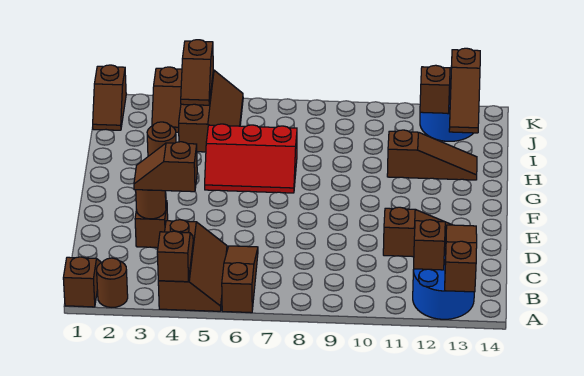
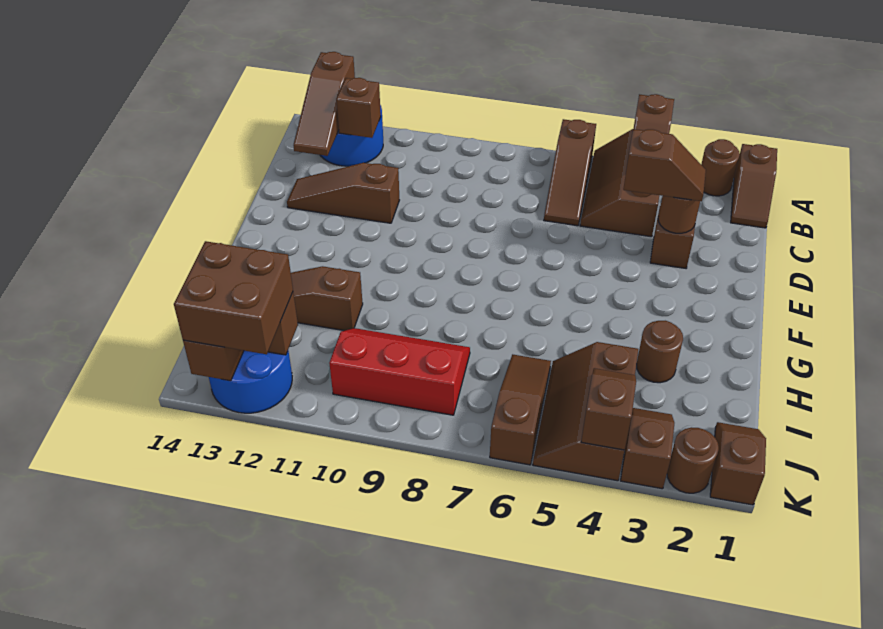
red 2x3 slope [205,124,297,193] -> red 2x3 slope moved to [329,328,470,415]
none -> brown 1x3 slope [490,354,551,465]
none -> brown 2x2 brick [174,241,293,354]
none -> brown 1x1 round brick [667,427,719,493]

